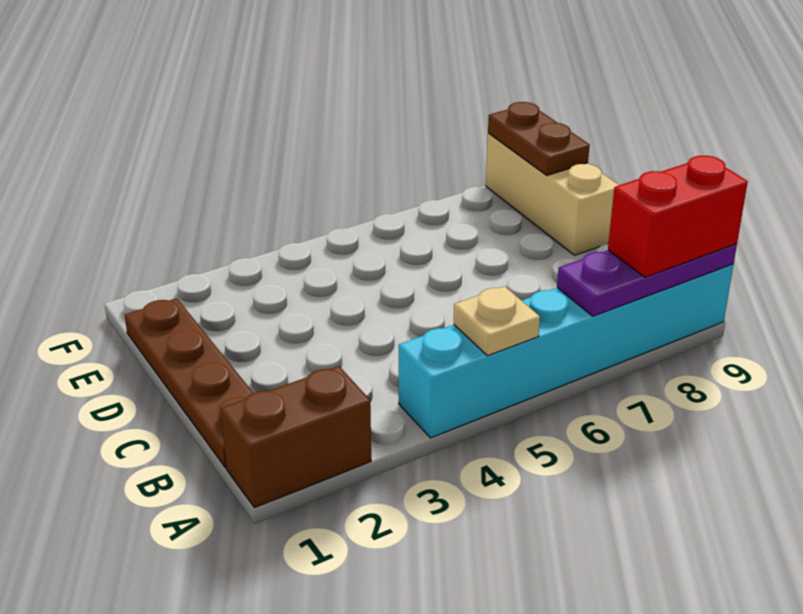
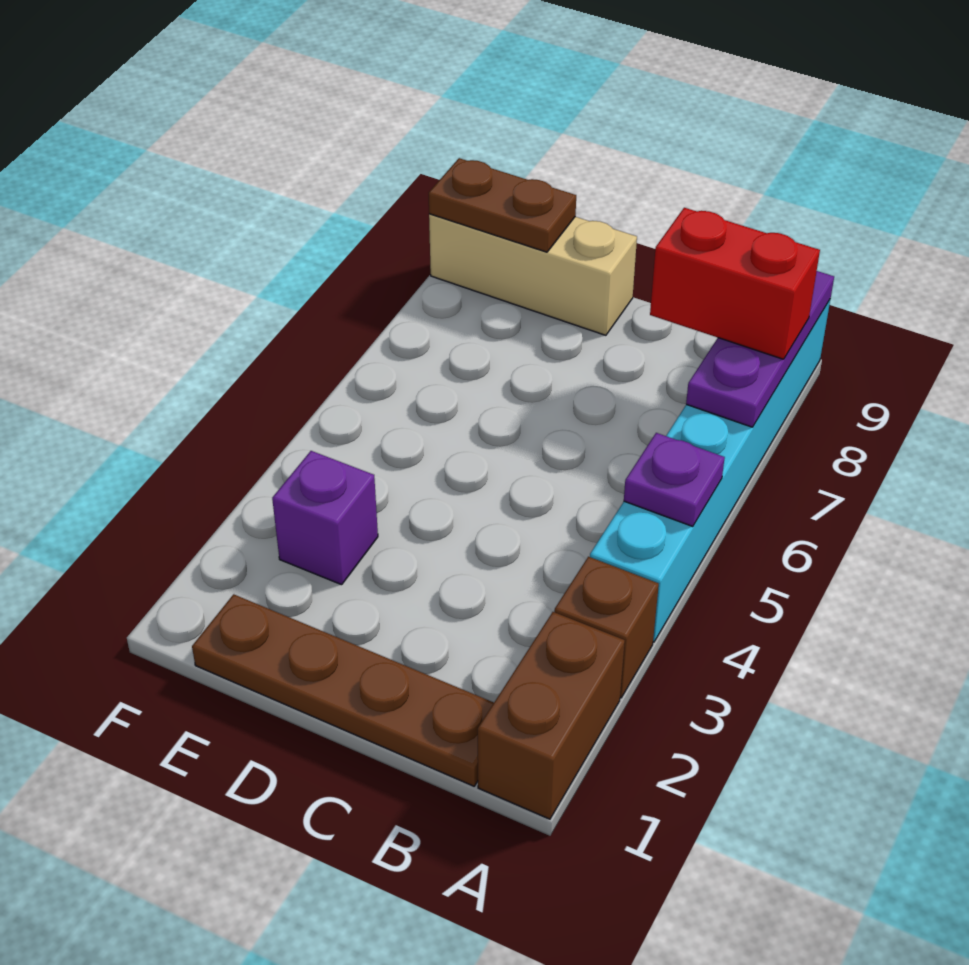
none -> brown 1x1 brick [554,557,659,698]
tan 1x1 plate [454,286,540,356] -> purple 1x1 plate [624,433,725,526]
red 1x2 brick [608,156,748,277] -> red 1x2 brick turned to [650,208,820,359]
none -> purple 1x1 brick [272,451,378,585]

